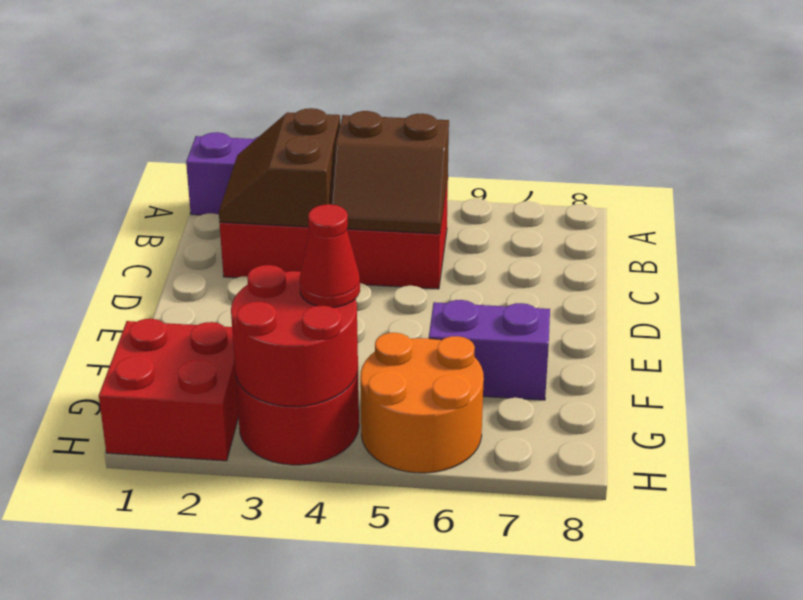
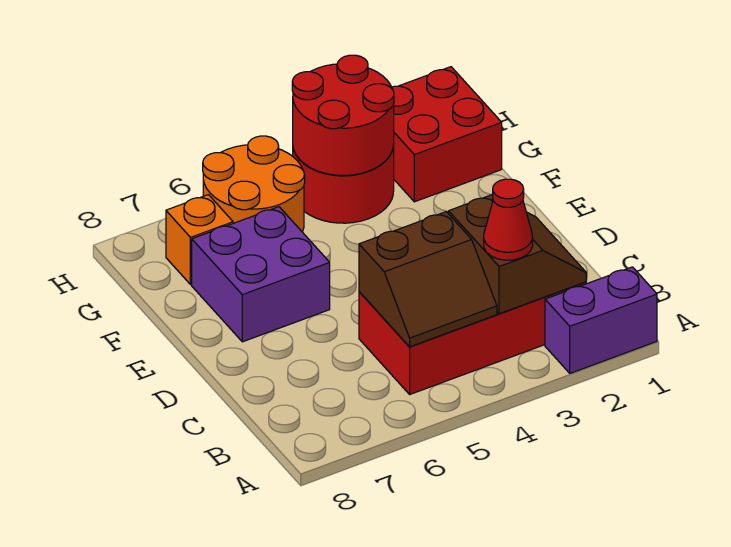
brown 2x2 slope [331,111,449,234] -> brown 2x2 slope turned to [359,212,497,347]
purple 1x2 brick [429,300,550,400] -> purple 2x2 brick [192,207,330,342]
red 1x1 cone [300,204,360,307] -> red 1x1 cone moved to [484,179,533,260]
none -> orange 1x1 brick [166,195,233,285]

